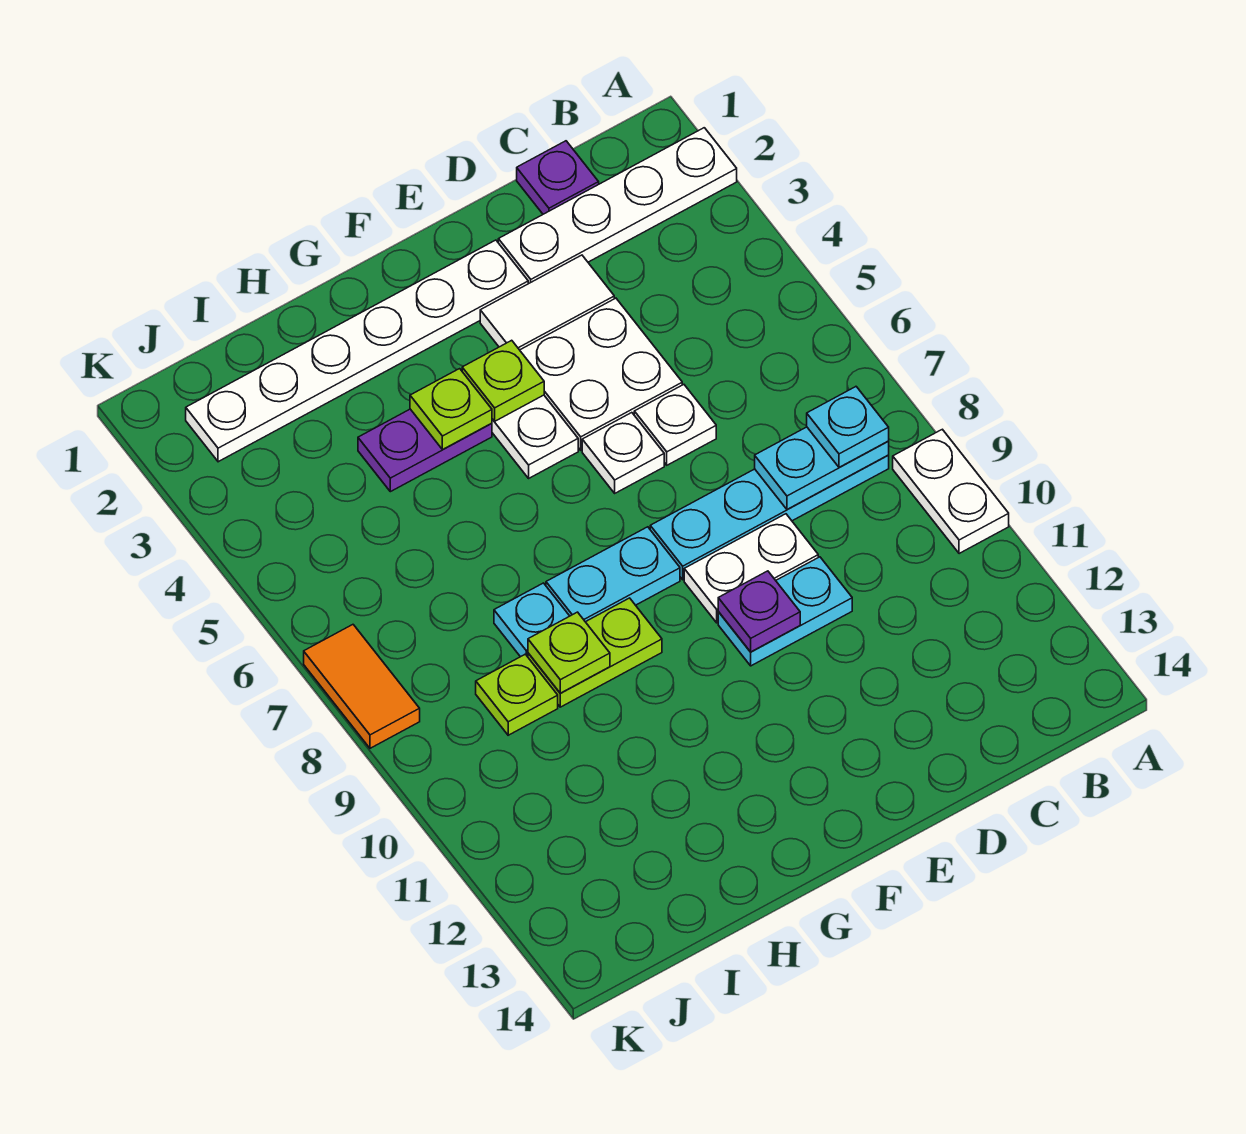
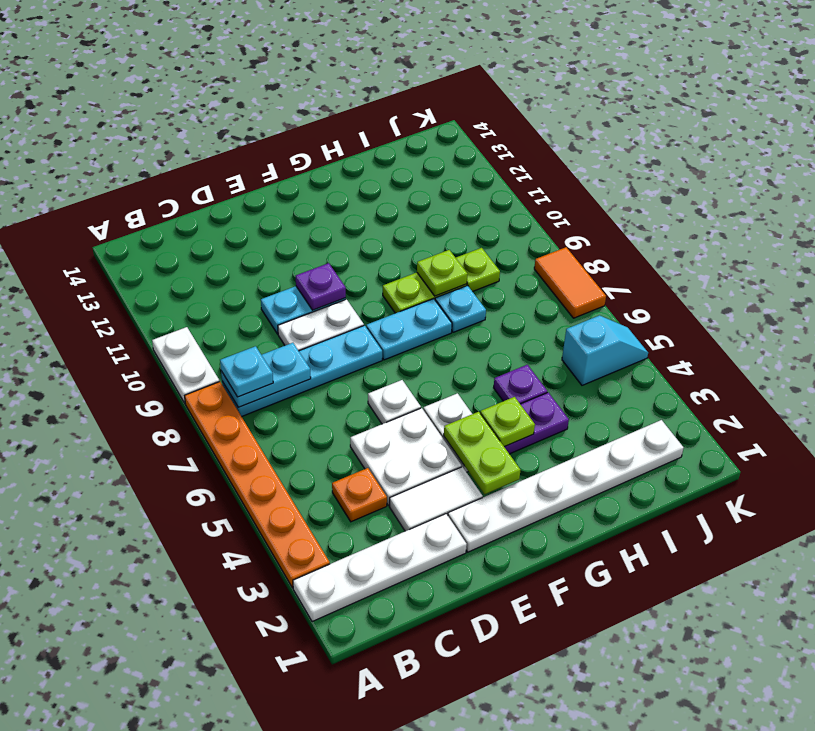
none -> orange 1x6 plate [185,382,330,588]
purple 1x1 plate [517,141,599,214] -> purple 1x1 plate moved to [494,365,547,404]
none -> orange 1x1 plate [332,468,387,522]
white 1x1 plate [634,385,716,465] -> none
lime 1x1 plate [462,340,544,421] -> lime 1x2 plate [444,412,520,494]
none -> cyan 1x2 slope [562,315,648,385]

